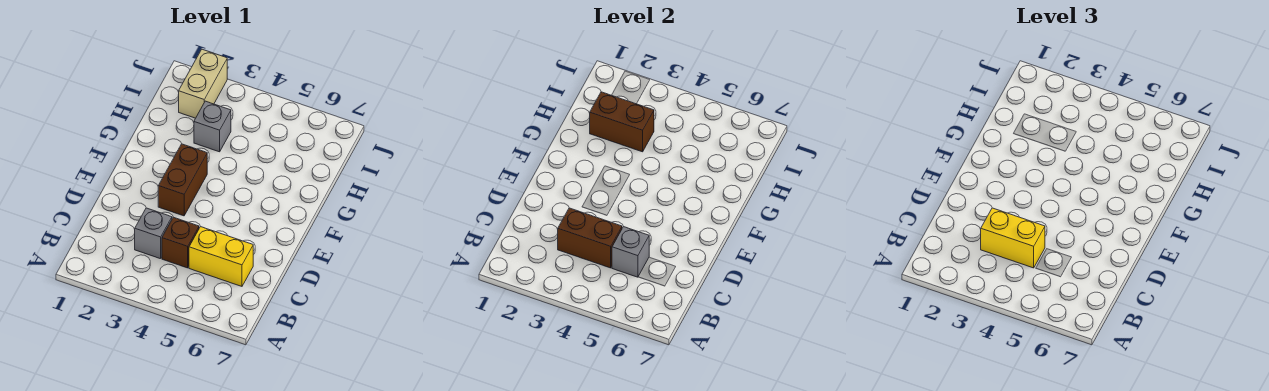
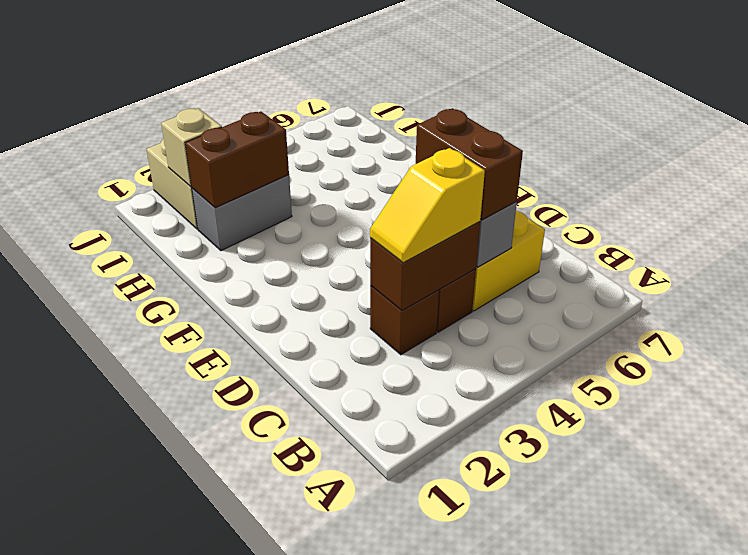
grey 1x1 brick [135,208,172,259] -> brown 1x1 brick [370,286,439,355]
yellow 1x2 brick [981,208,1045,268] -> yellow 1x2 slope [370,148,485,263]
brown 1x2 brick [158,144,207,216] -> brown 1x2 brick moved to [416,108,523,220]
grey 1x1 brick [194,101,231,152] -> grey 1x2 brick [192,175,292,251]
none -> tan 1x1 brick [161,108,222,187]

